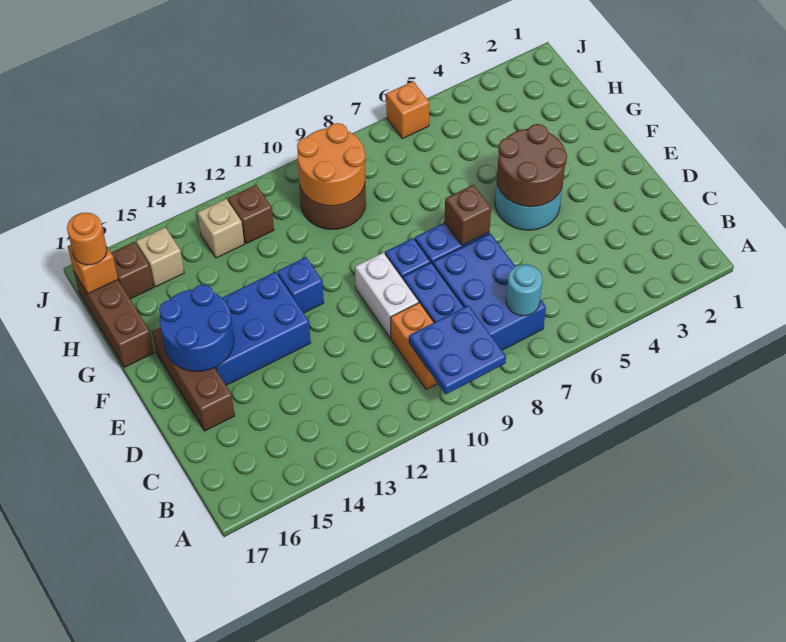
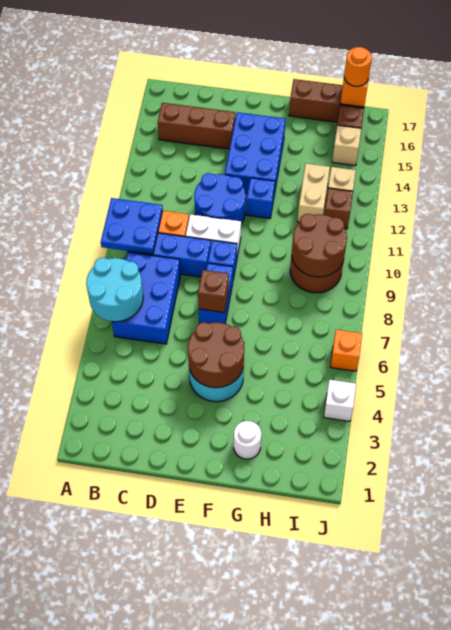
blue 2x3 brick [433,233,546,350] -> blue 2x3 brick turned to [112,252,181,344]
cyan 1x1 round brick [506,264,542,316] -> cyan 2x2 round brick [86,258,143,322]
brown 1x3 brick [152,327,235,431] -> brown 1x3 brick moved to [158,103,235,149]
blue 2x2 round brick [159,285,234,371] -> blue 2x2 round brick moved to [194,173,246,223]
none -> white 1x1 round brick [234,421,261,459]
orange 2x2 round brick [297,123,365,206] -> brown 2x2 round brick [292,214,347,277]
none -> tan 1x2 brick [297,164,330,222]
none -> white 1x1 brick [324,380,356,421]

